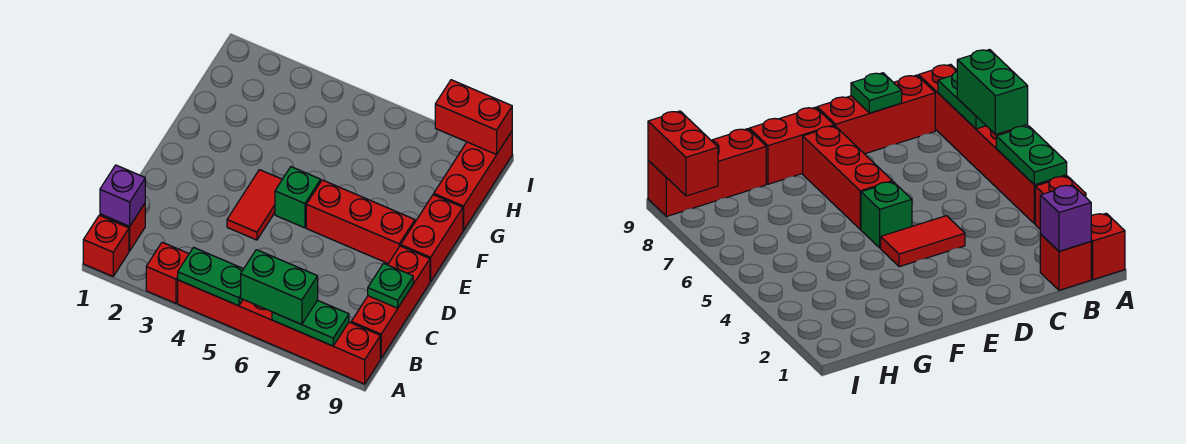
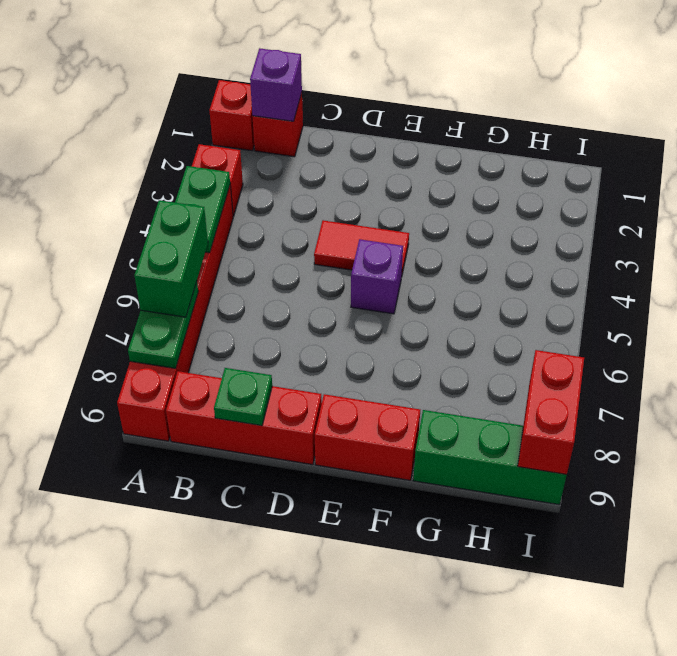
green 1x1 brick [275,167,321,228] -> purple 1x1 brick [351,239,403,314]
red 1x3 brick [306,180,415,264] -> none
red 1x3 brick [434,132,512,230] -> green 1x3 brick [413,410,567,505]

